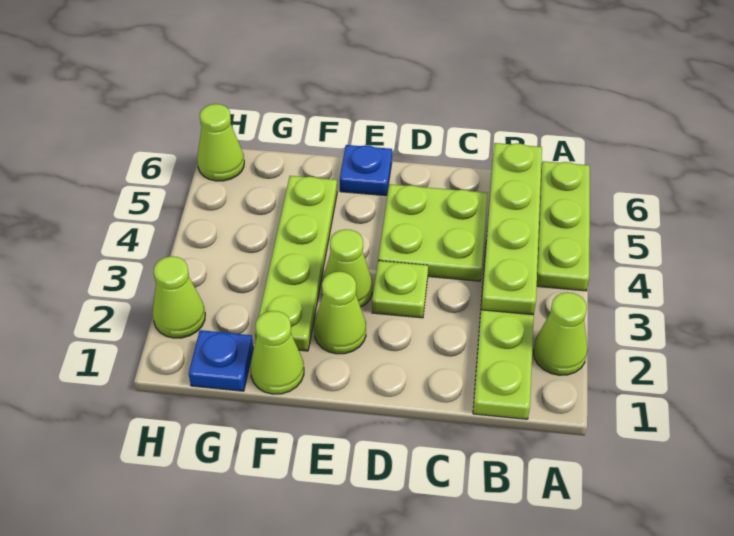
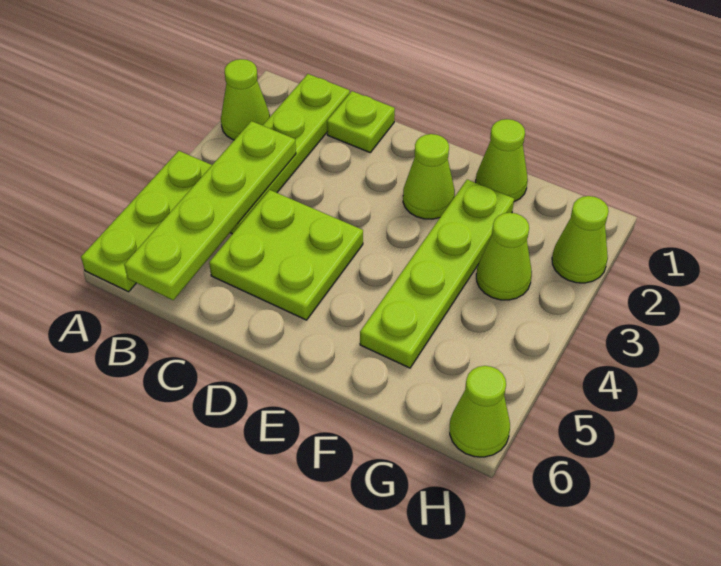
lime 1x1 plate [372,261,428,318] -> lime 1x1 plate moved to [327,91,395,152]
lime 1x1 cone [322,229,372,307] -> lime 1x1 cone moved to [476,213,532,300]
blue 1x1 plate [340,145,392,196] -> none
blue 1x1 plate [189,330,253,391] -> none

